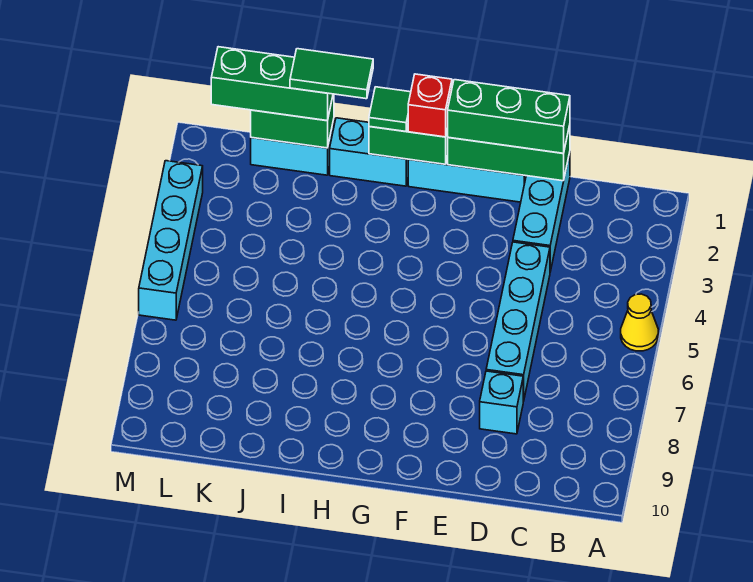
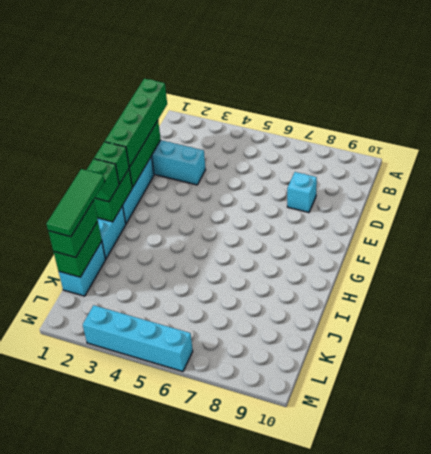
yellow 1x1 cone [621,294,658,351] -> none
green 1x3 brick [447,80,570,153] -> green 1x4 brick [105,79,167,167]
cyan 1x4 brick [486,242,550,401] -> none
red 1x1 brick [408,74,452,137] -> green 1x1 brick [94,142,129,184]
green 1x1 tile [369,87,411,132] -> green 1x1 brick [87,159,119,202]
green 1x2 tile [290,49,373,99] -> green 1x3 tile [47,169,105,237]
green 1x3 brick [211,47,333,121] -> green 1x2 brick [48,200,98,257]

